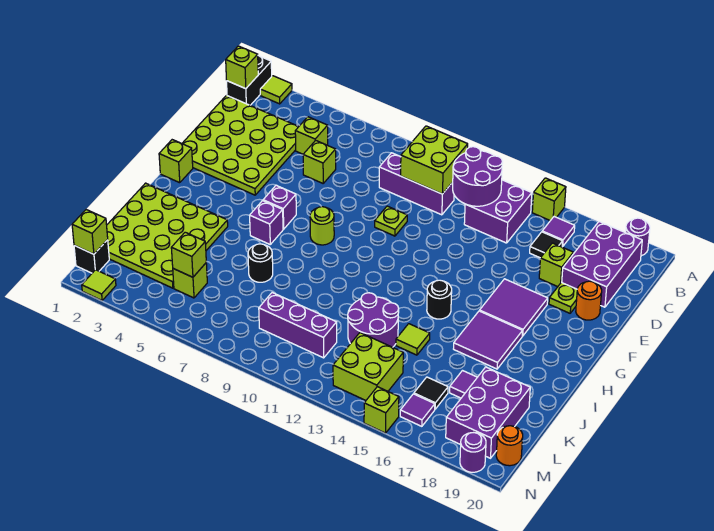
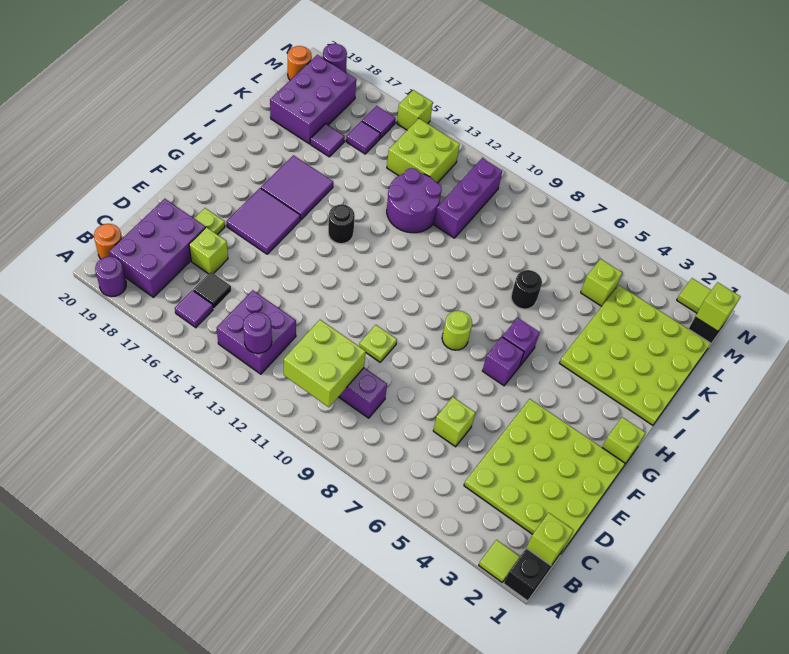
lime 1x1 brick [532,178,566,221] -> none
purple 2x2 round brick [453,147,503,206] -> purple 1x1 round brick [243,312,272,353]
lime 1x1 brick [295,117,328,154] -> none
orange 1x1 round brick [576,281,602,320] -> orange 1x1 round brick moved to [94,224,122,259]
lime 1x1 tile [396,324,430,355] -> none
lime 1x1 brick [171,232,206,277] -> none
purple 1x3 brick [259,293,337,358] -> purple 1x3 brick turned to [434,158,502,238]
black 1x1 tile [414,377,448,409] -> purple 1x1 tile [346,121,380,154]

